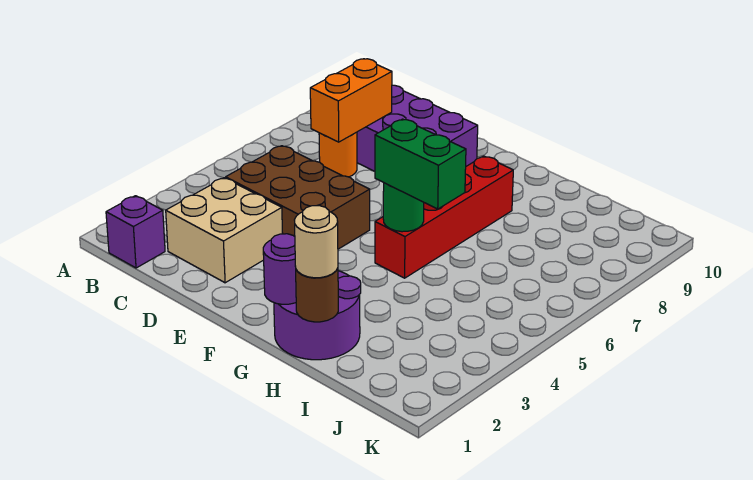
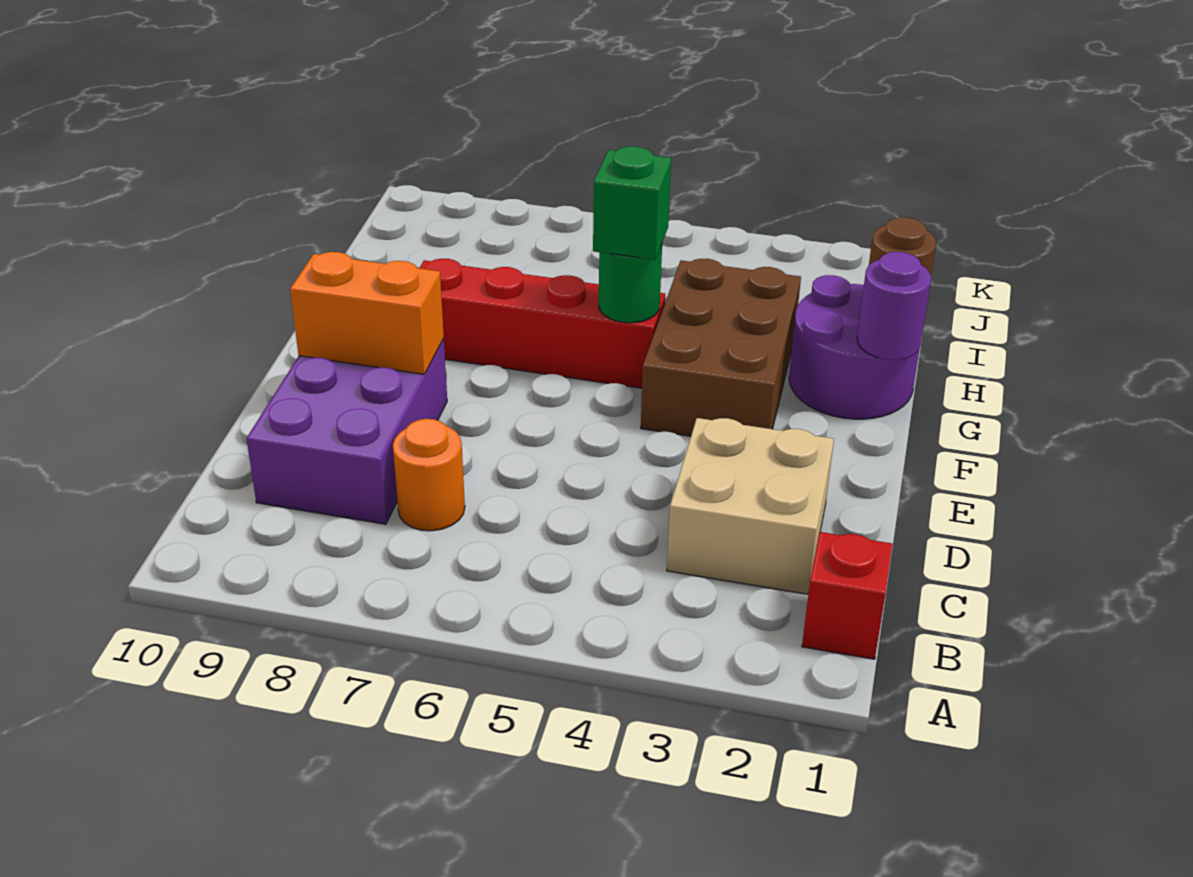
purple 1x1 brick [106,196,165,268] -> red 1x1 brick [802,532,893,659]
brown 2x3 brick [226,146,370,249] -> brown 2x3 brick moved to [641,259,801,436]
orange 1x2 brick [310,59,392,142] -> orange 1x2 brick moved to [290,252,444,374]
green 1x2 brick [375,119,466,209] -> green 1x1 brick [593,146,671,260]
tan 1x1 round brick [295,206,338,278] -> none

